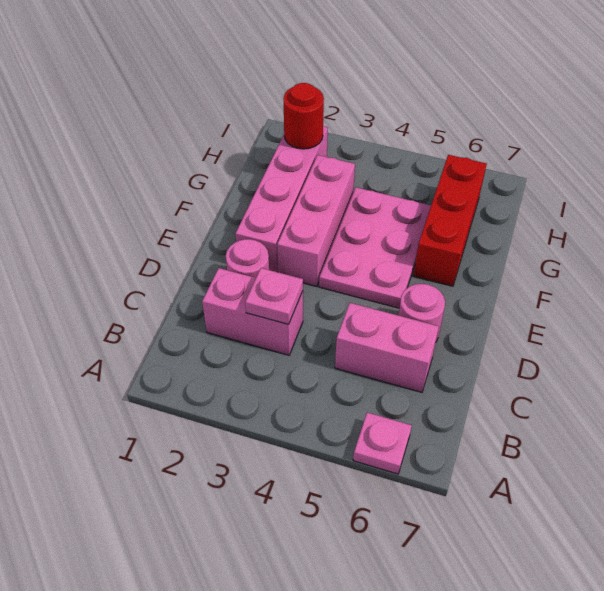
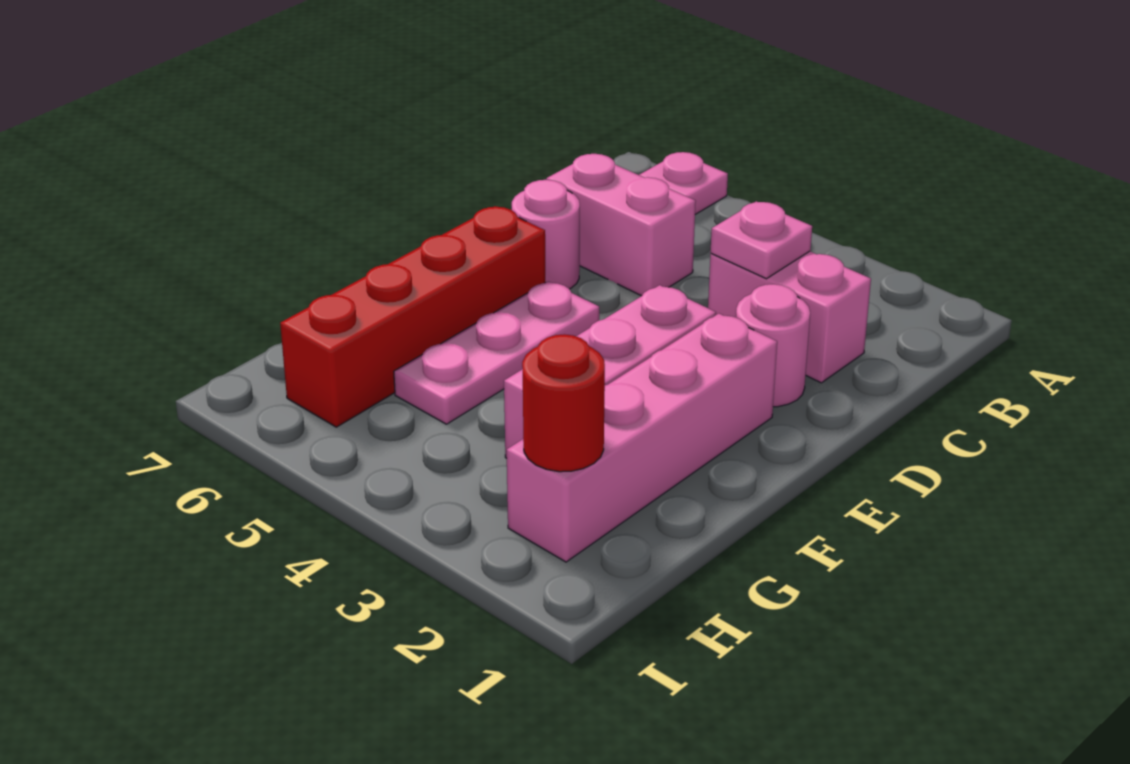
pink 2x3 plate [319,187,431,308] -> pink 1x3 plate [394,281,599,424]
red 1x3 brick [413,155,487,286] -> red 1x4 brick [280,206,545,427]

